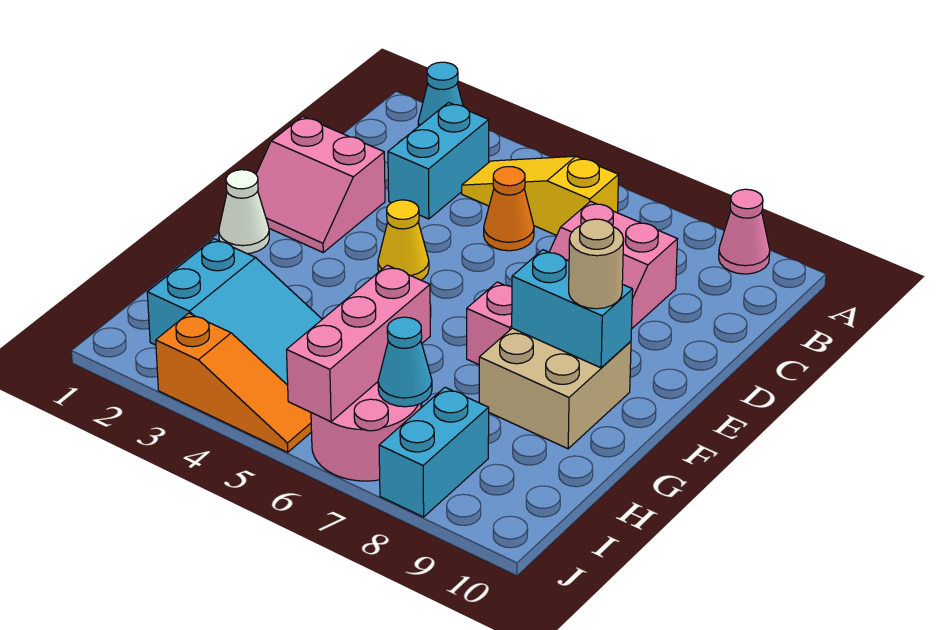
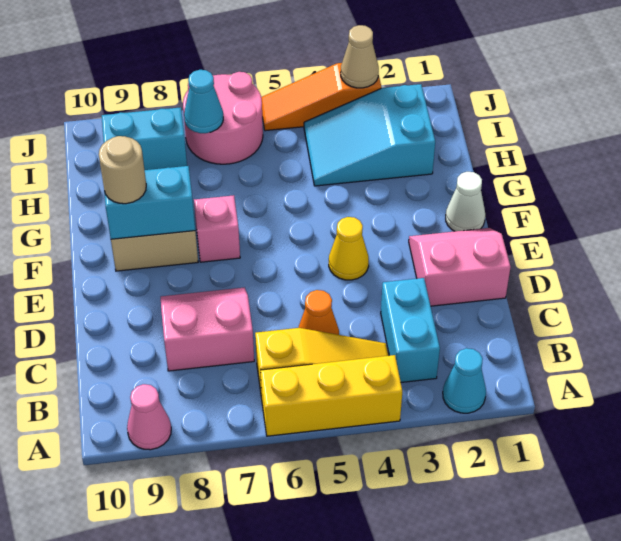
none -> yellow 1x3 brick [260,355,402,436]
pink 1x3 brick [287,265,430,422] -> none
cyan 1x2 brick [379,387,489,517] -> cyan 1x2 brick turned to [102,107,187,170]
none -> tan 1x1 cone [341,25,379,88]

